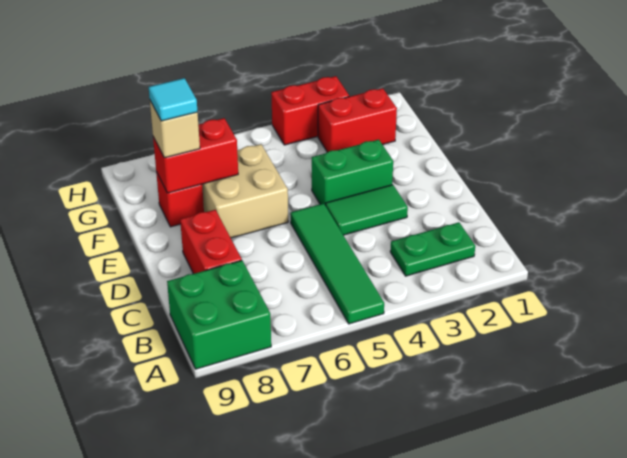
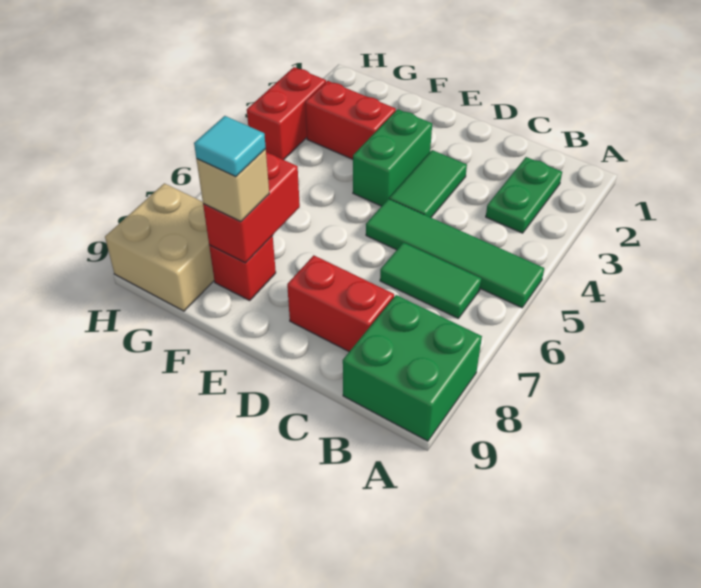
none -> green 1x2 tile [380,242,481,318]
tan 2x2 brick [202,144,288,238] -> tan 2x2 brick moved to [105,183,214,311]
red 1x2 brick [318,88,397,152] -> red 1x2 brick turned to [305,81,396,159]

